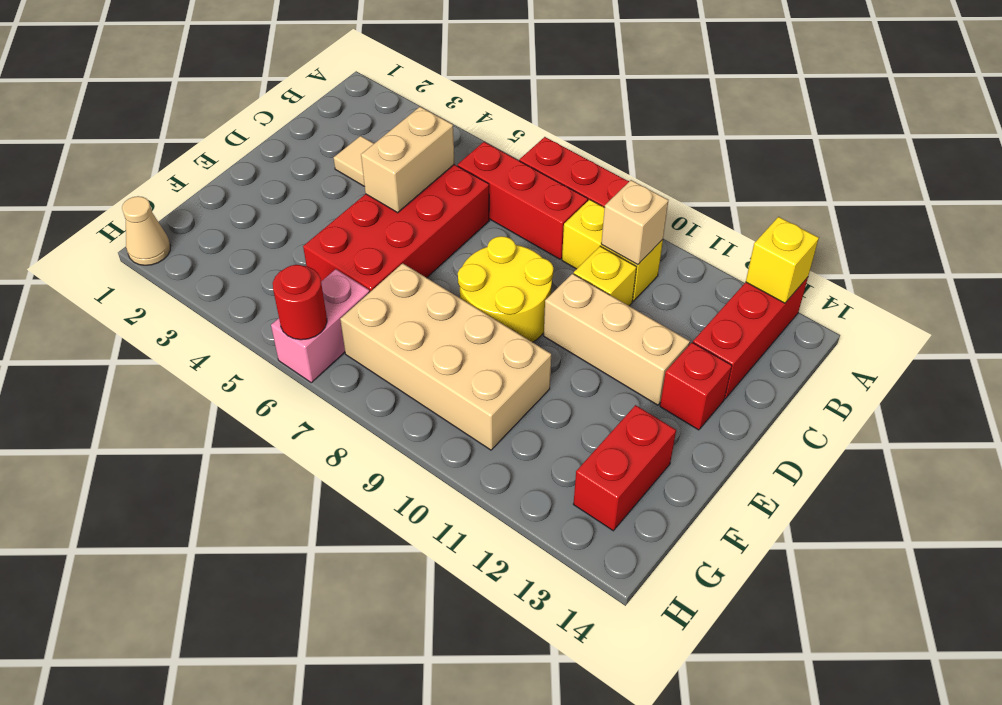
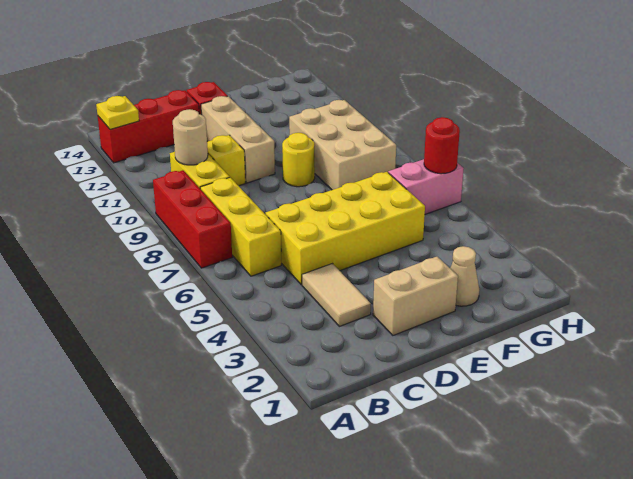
yellow 1x1 brick [746,217,819,303] -> yellow 1x1 plate [96,96,139,129]
red 1x3 brick [458,142,588,259] -> yellow 1x3 brick [200,178,281,276]
tan 1x1 brick [601,180,668,265] -> tan 1x1 round brick [173,109,208,165]
red 2x4 brick [303,164,489,292] -> yellow 2x4 brick [266,172,425,285]
tan 1x2 brick [361,107,455,213] -> tan 1x2 brick moved to [373,257,458,335]
yellow 2x2 round brick [458,236,553,342] -> yellow 1x1 round brick [282,133,315,187]
tan 2x4 brick [340,263,551,450] -> tan 2x3 brick [289,100,396,190]
red 1x2 brick [573,405,676,531] -> none
tan 1x1 cone [122,196,170,265] -> tan 1x1 cone moved to [450,246,479,306]

